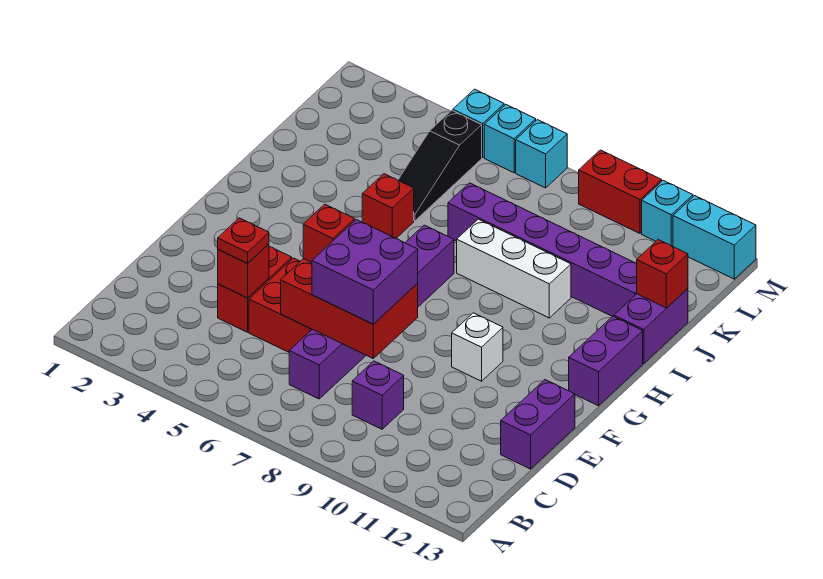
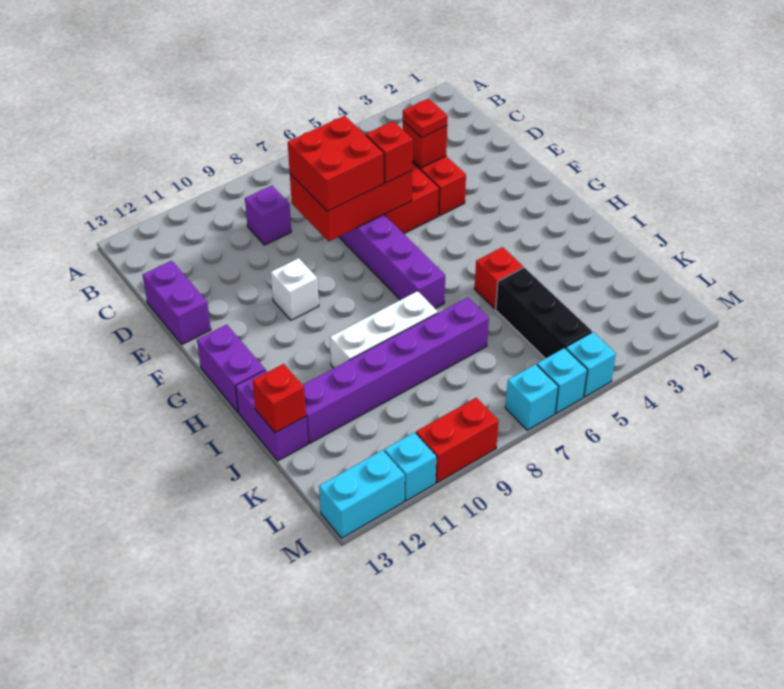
purple 2x2 brick [312,219,418,324] -> red 2x2 brick [288,116,384,211]
black 1x3 slope [398,110,482,221] -> black 1x3 brick [496,267,592,359]

